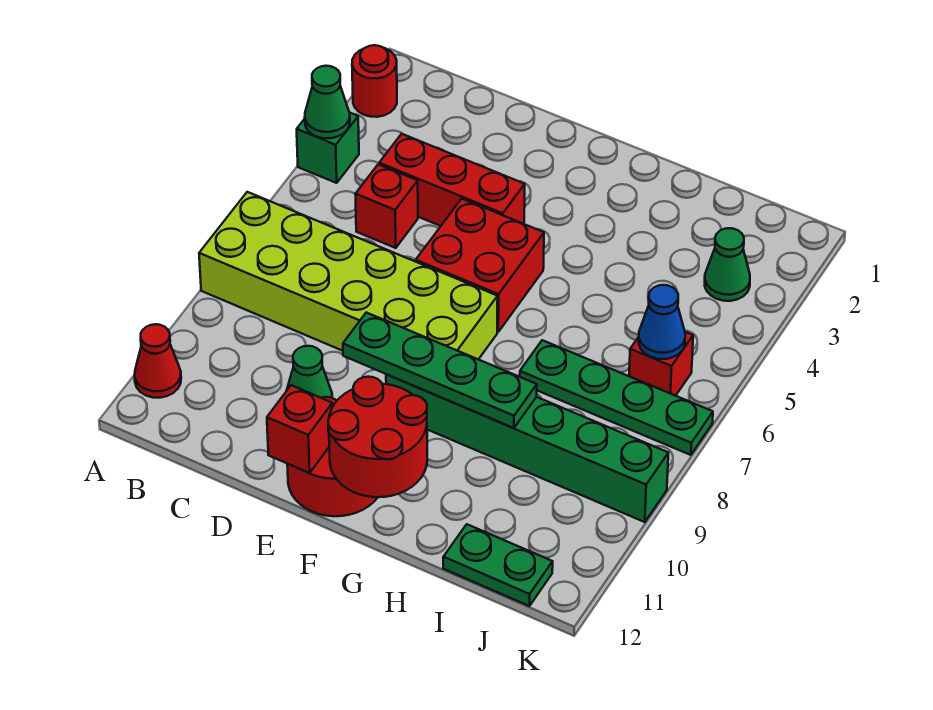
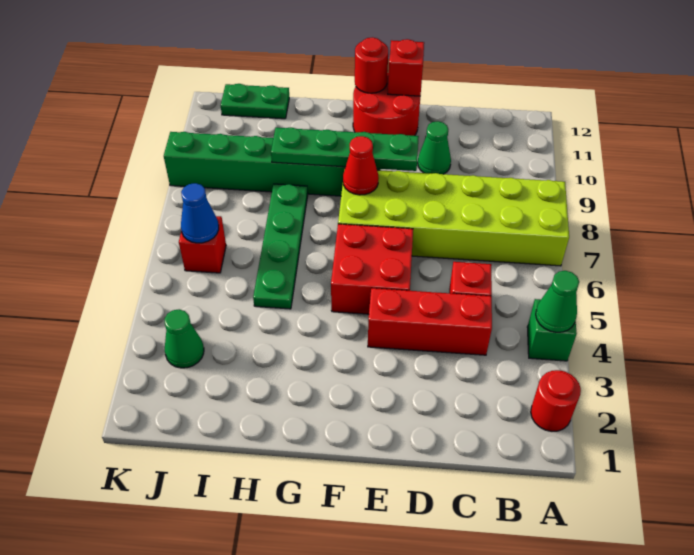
red 1x1 cone [135,324,181,398] -> red 1x1 cone moved to [343,136,379,195]
red 2x2 round brick [328,377,427,497] -> red 1x1 round brick [355,37,388,93]
green 1x4 plate [520,340,713,455] -> green 1x4 plate turned to [253,184,308,309]

